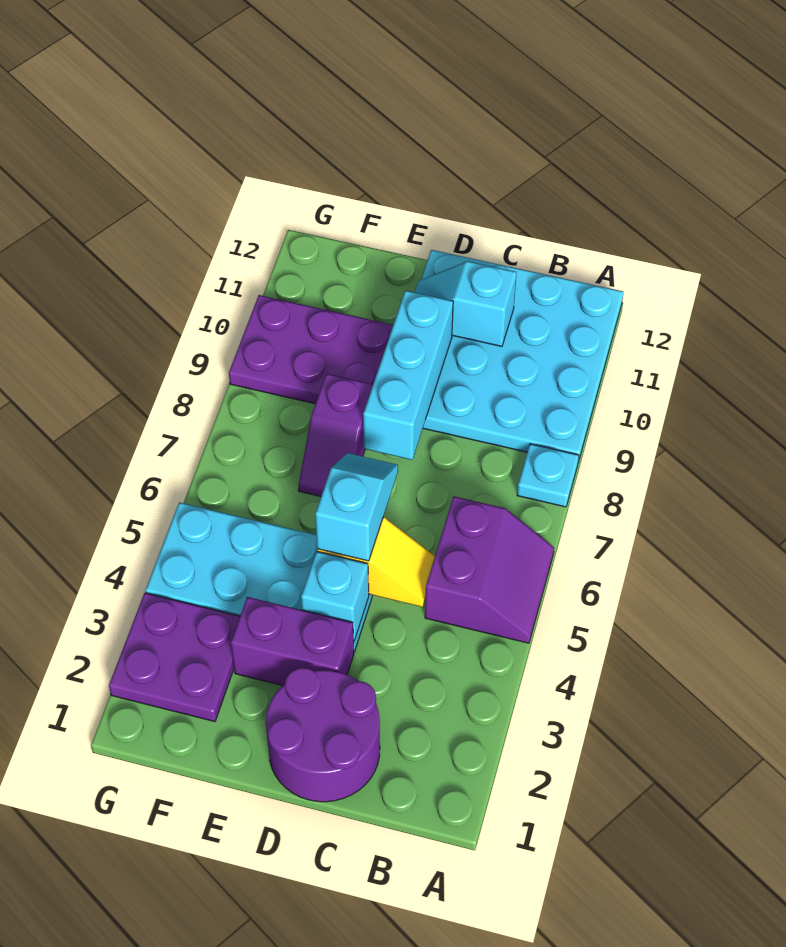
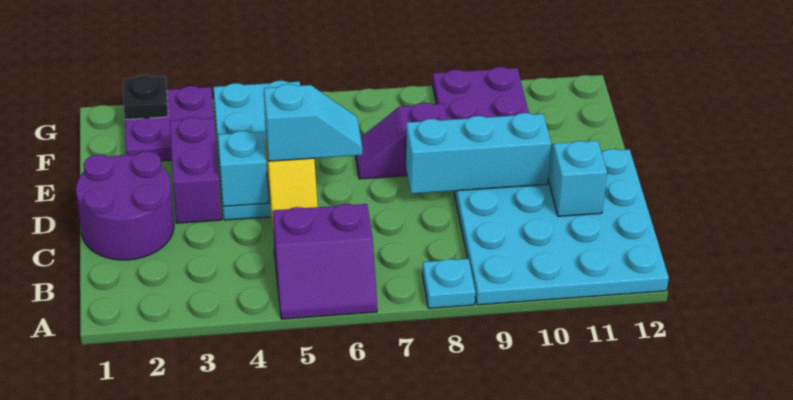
none -> black 1x1 plate [123,75,168,120]

